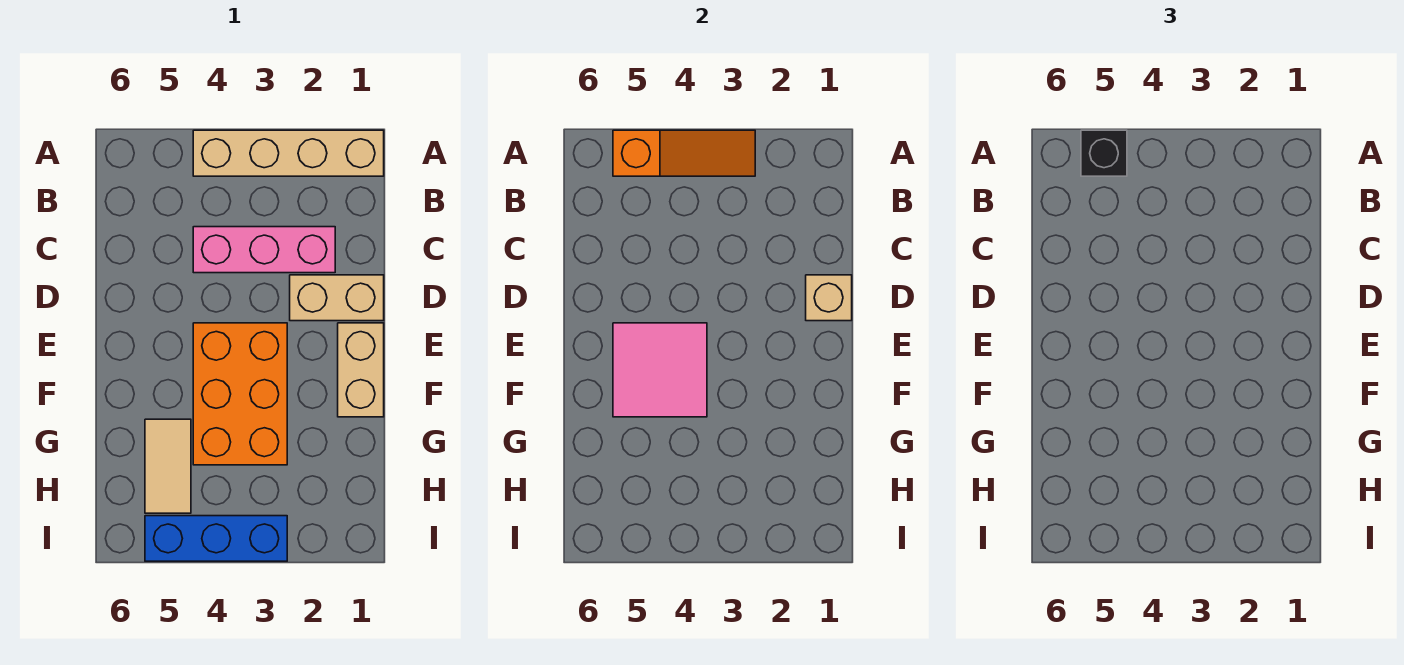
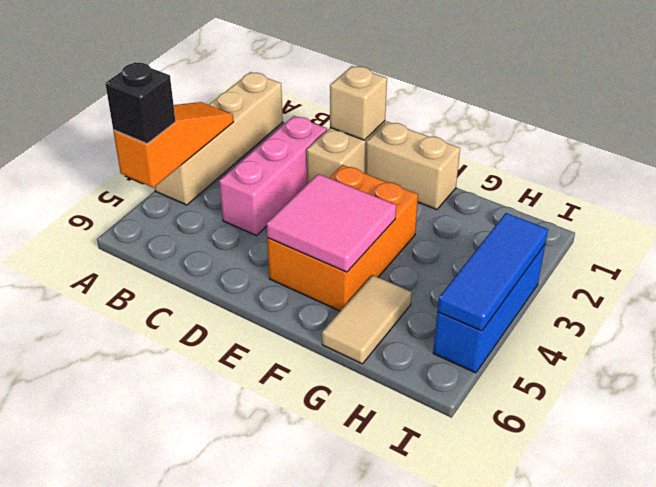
orange 2x3 brick [193,323,287,465] -> orange 2x3 brick turned to [267,165,418,311]
tan 1x2 tile [145,419,191,513] -> tan 1x2 tile turned to [322,275,412,364]
none -> blue 1x3 tile [437,213,548,331]

